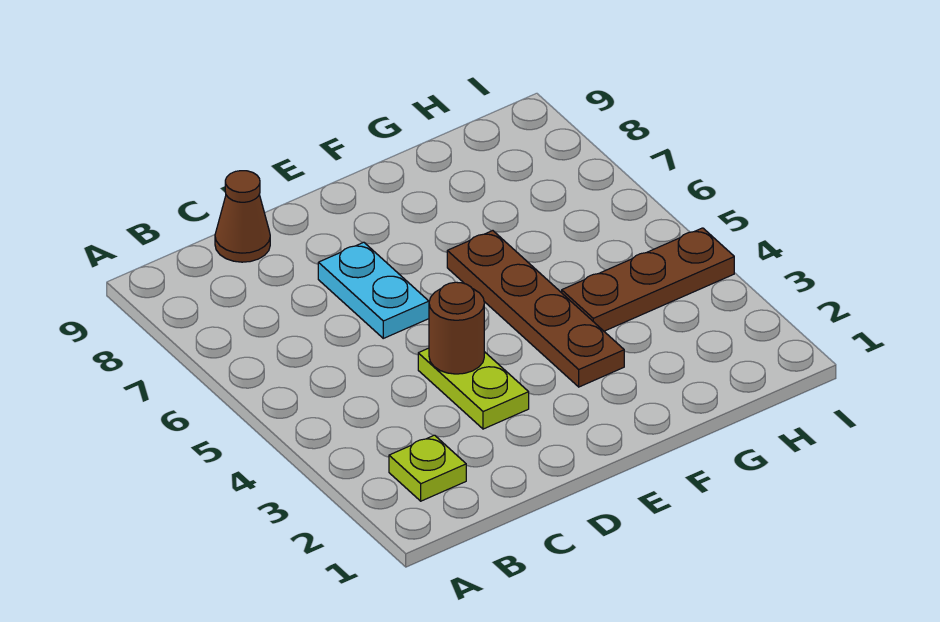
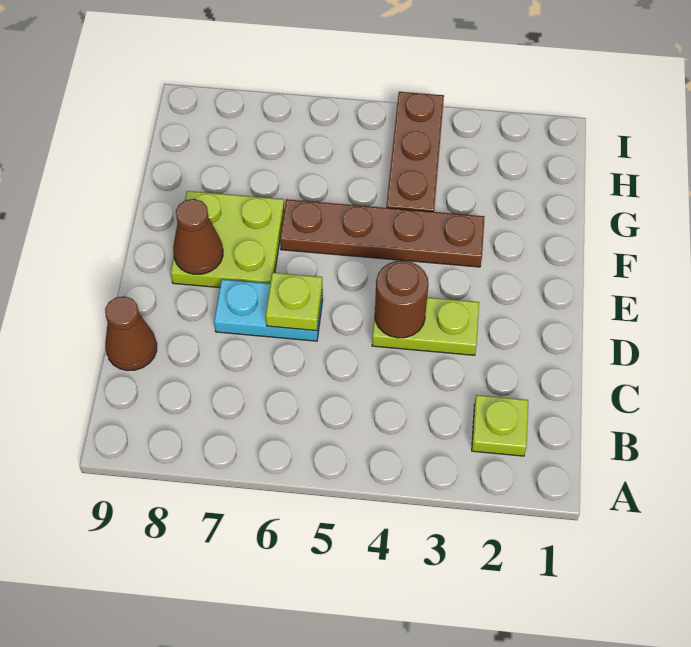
none -> lime 1x1 plate [266,273,323,331]
none -> lime 2x2 plate [171,191,284,288]
none -> brown 1x1 cone [173,199,223,274]

